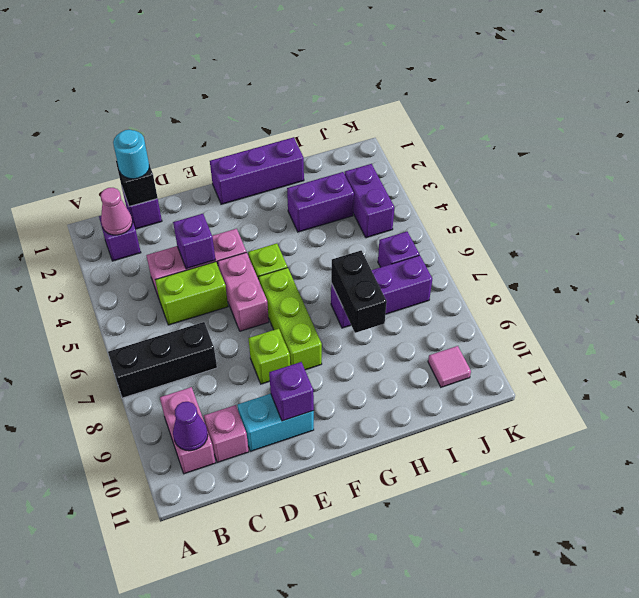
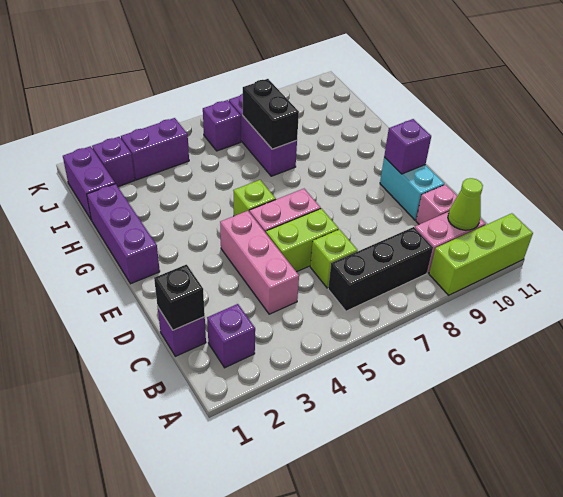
black 1x3 brick [108,322,217,398] -> black 1x3 brick turned to [328,227,433,311]
pink 1x1 cone [101,188,132,235] -> none
purple 1x1 cone [173,402,208,451] -> lime 1x1 cone [448,178,483,230]
cyan 1x1 round brick [113,130,149,179] -> none
lime 1x2 brick [155,262,228,325] -> lime 1x2 brick turned to [266,208,339,272]
purple 1x1 brick [173,214,215,269] -> purple 1x1 brick moved to [92,137,135,187]
lime 1x1 brick [249,329,290,384] -> lime 1x1 brick moved to [310,229,358,288]
lime 1x3 brick [259,268,322,370] -> lime 1x3 brick moved to [429,213,533,295]
purple 1x2 brick [287,172,354,232] -> purple 1x2 brick moved to [63,146,115,219]
black 1x2 brick [331,251,387,333] -> black 1x2 brick turned to [243,79,299,149]
pink 1x1 tile [428,346,471,387] -> none

